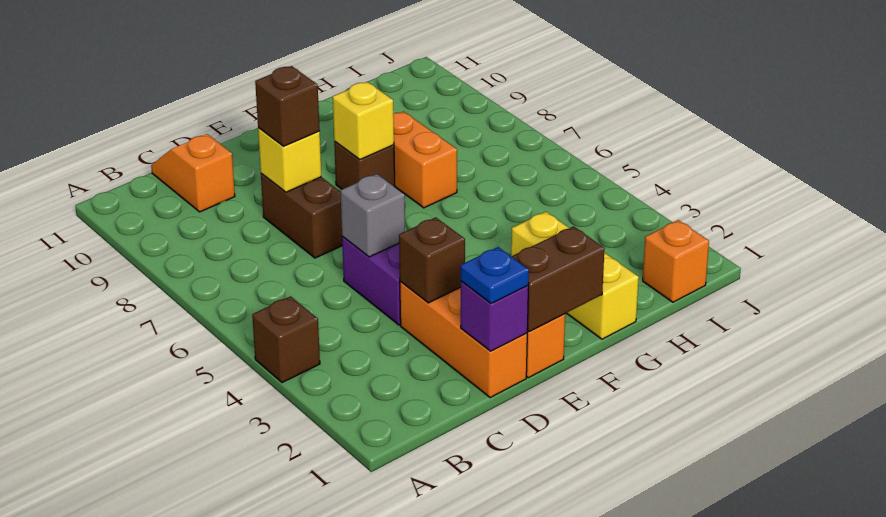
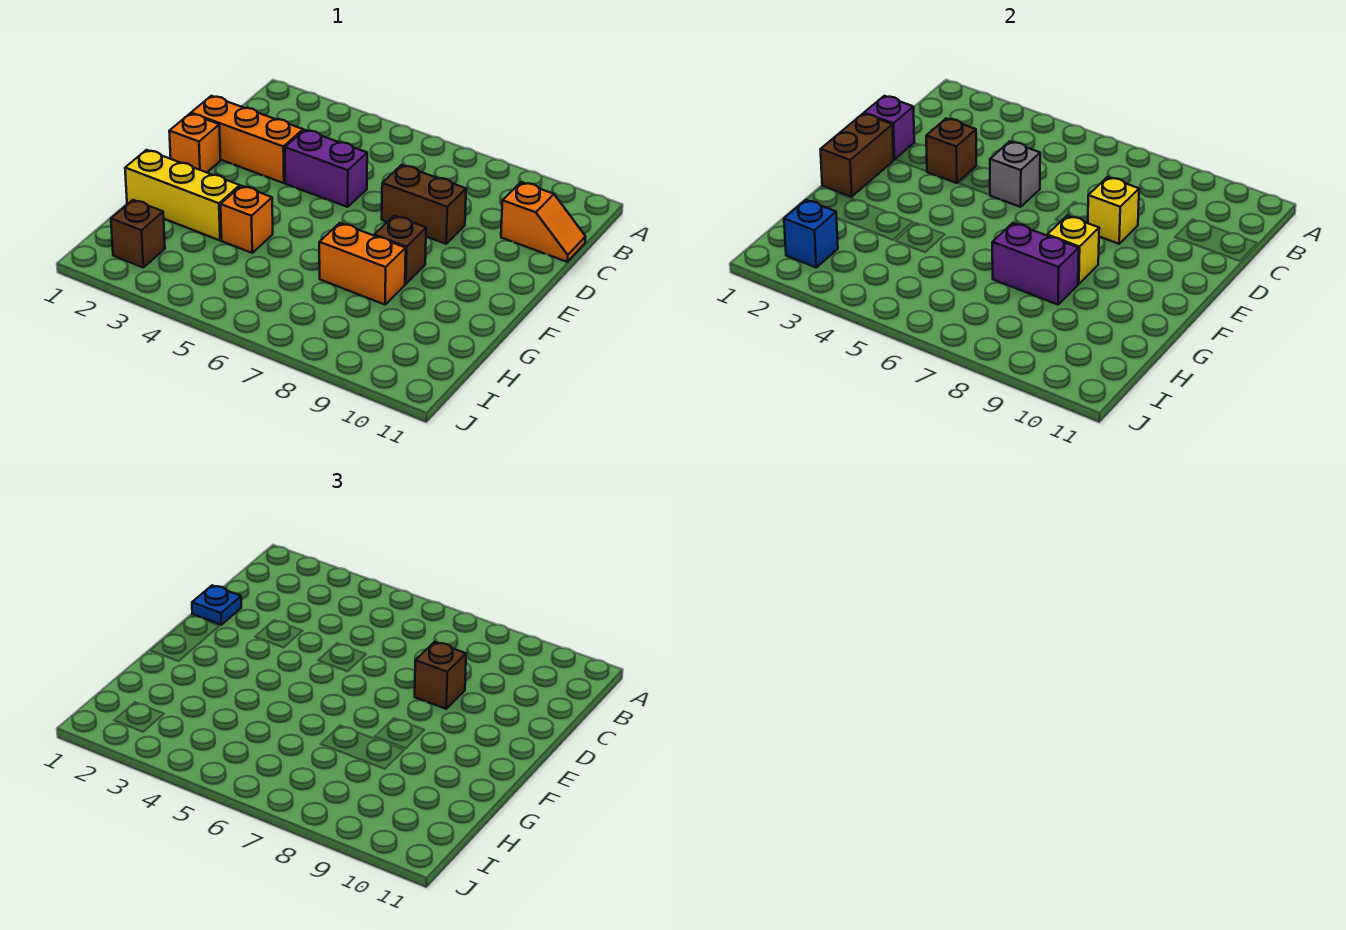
brown 1x1 brick [252,296,320,383] -> brown 1x1 brick moved to [111,200,165,267]
none -> purple 1x2 brick [992,223,1079,305]
orange 1x1 brick [643,220,709,302] -> orange 1x1 brick moved to [221,186,273,253]
none -> blue 1x1 brick [784,200,838,267]

